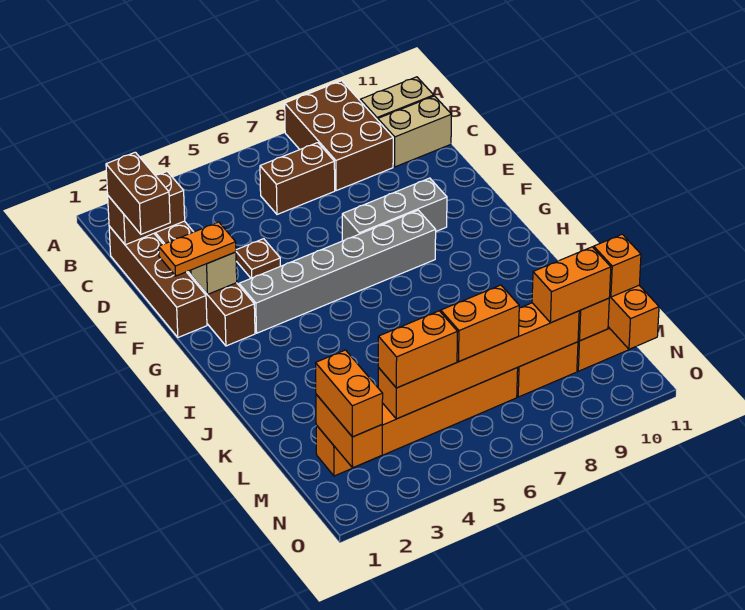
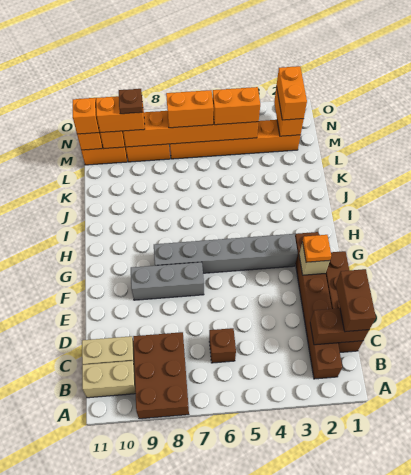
brown 1x2 brick [260,143,335,214] -> brown 1x1 brick [209,328,236,363]
brown 1x1 plate [236,239,280,278] -> brown 1x1 plate moved to [119,89,143,114]
orange 1x2 plate [159,222,236,276] -> orange 1x1 plate [302,235,331,262]

